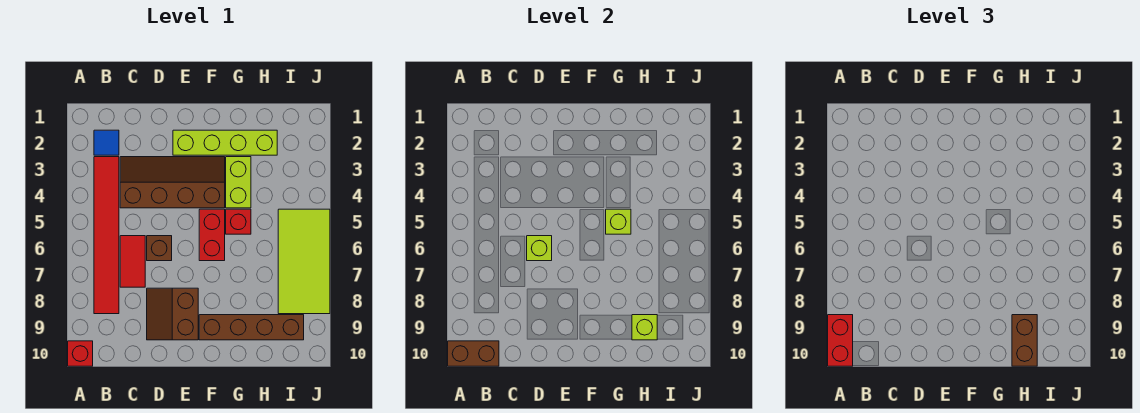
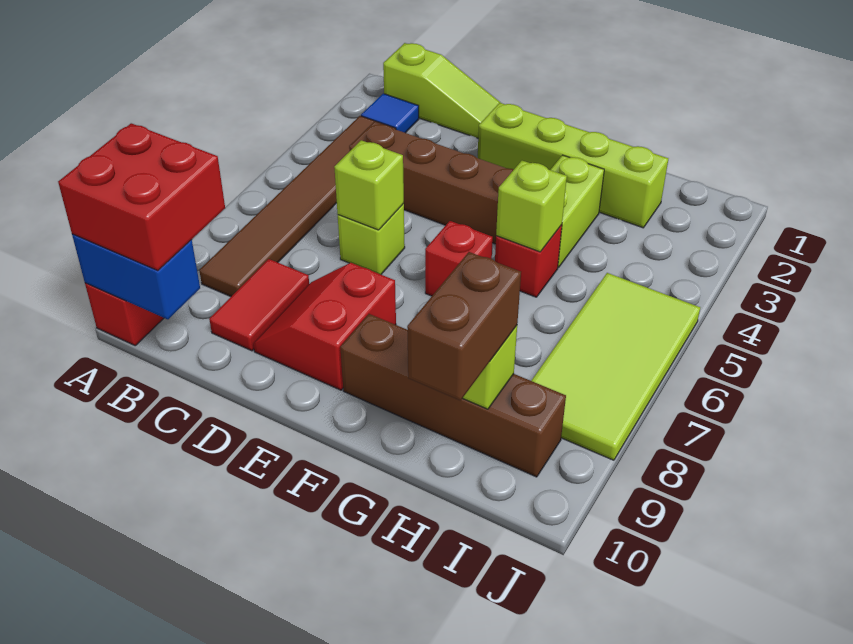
red 1x2 brick [828,315,853,366] -> red 2x2 brick [58,123,225,271]
brown 1x2 brick [448,341,499,366] -> blue 1x2 brick [72,234,200,319]
none -> lime 1x3 slope [383,43,501,138]
red 1x6 tile [94,157,119,314] -> brown 1x6 tile [199,116,396,297]
red 1x2 tile [120,236,145,287] -> red 1x2 tile moved to [209,259,309,351]
brown 1x1 brick [147,236,172,261] -> lime 1x1 brick [338,203,405,274]
brown 2x2 slope [147,288,198,340] -> red 2x2 slope [253,263,396,390]
red 1x2 brick [199,209,225,261] -> red 1x1 brick [425,221,493,296]

